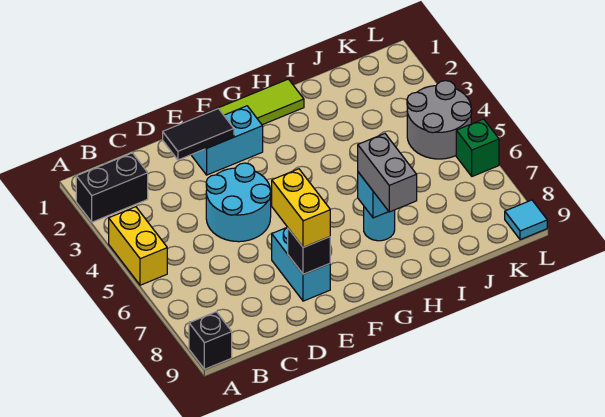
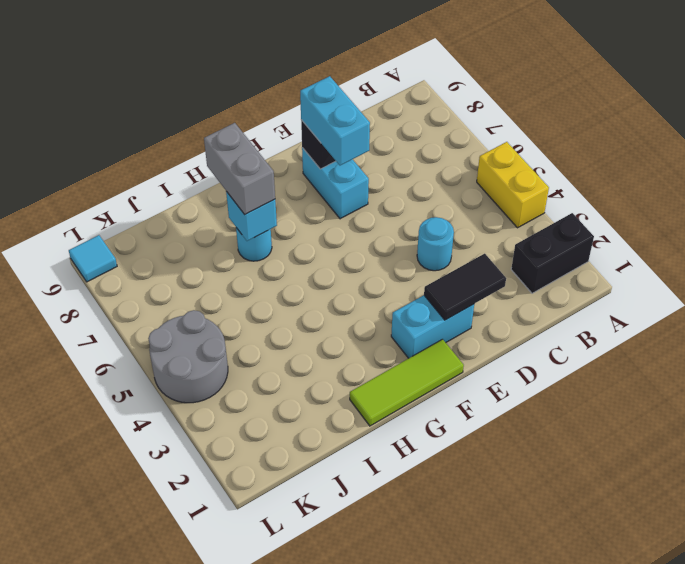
black 1x1 brick [189,312,232,369] -> none
cyan 2x2 round brick [206,163,271,242] -> cyan 1x1 round brick [417,217,454,271]
yellow 1x2 brick [272,169,330,247] -> cyan 1x2 brick [300,76,370,165]
green 1x1 brick [456,119,499,176] -> none

